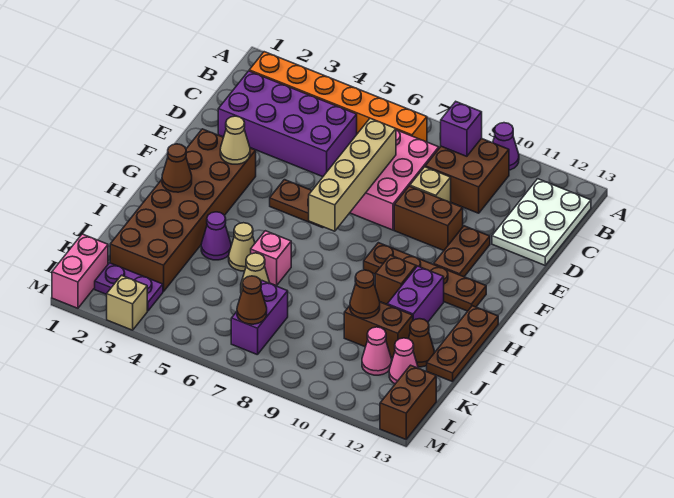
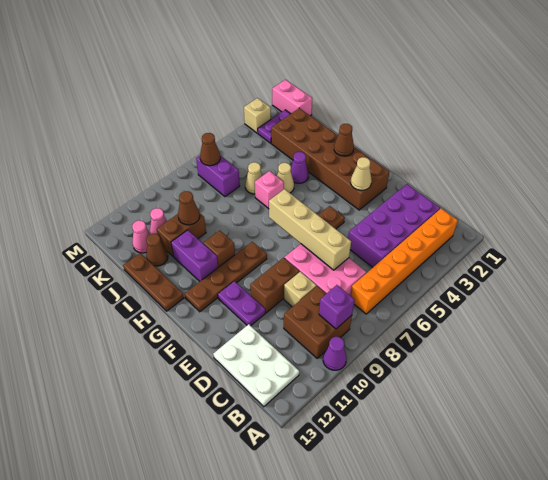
brown 1x2 plate [434,226,490,277] -> purple 1x2 plate [218,281,265,326]
brown 1x2 brick [380,365,436,439] -> none

